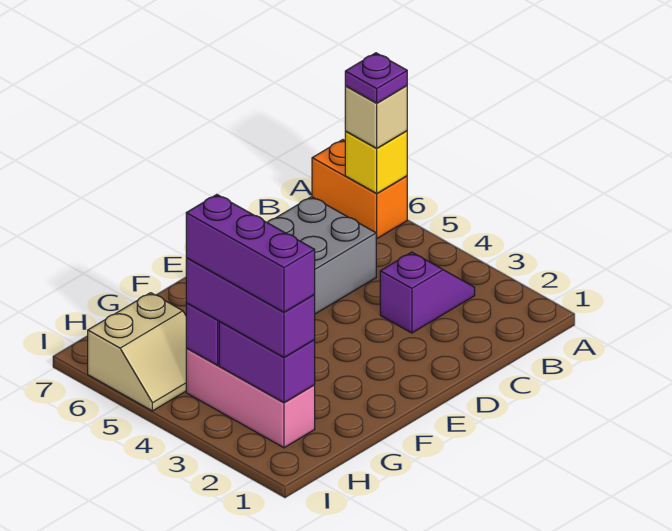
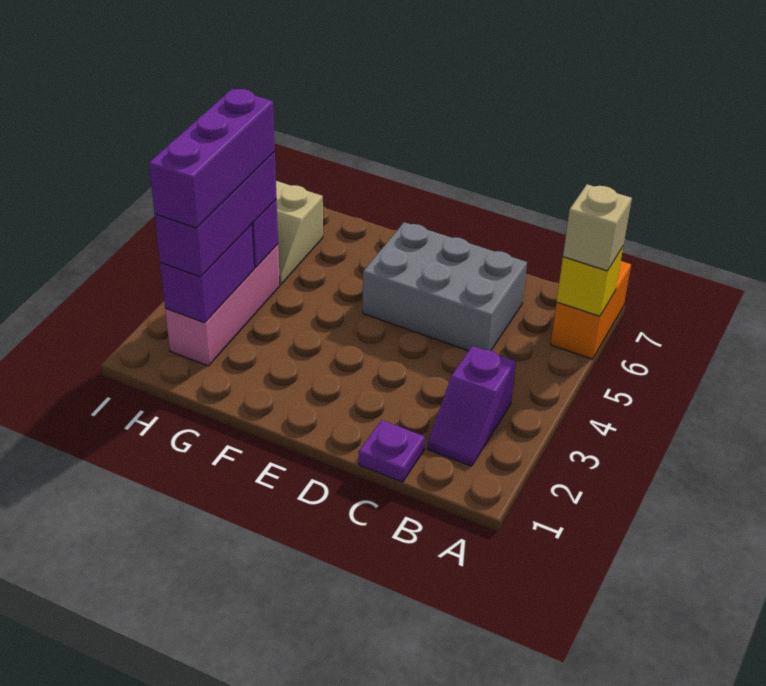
purple 1x1 plate [345,53,407,103] -> purple 1x1 plate moved to [359,420,425,482]
purple 1x2 slope [380,252,475,333] -> purple 1x2 slope turned to [427,346,516,466]

